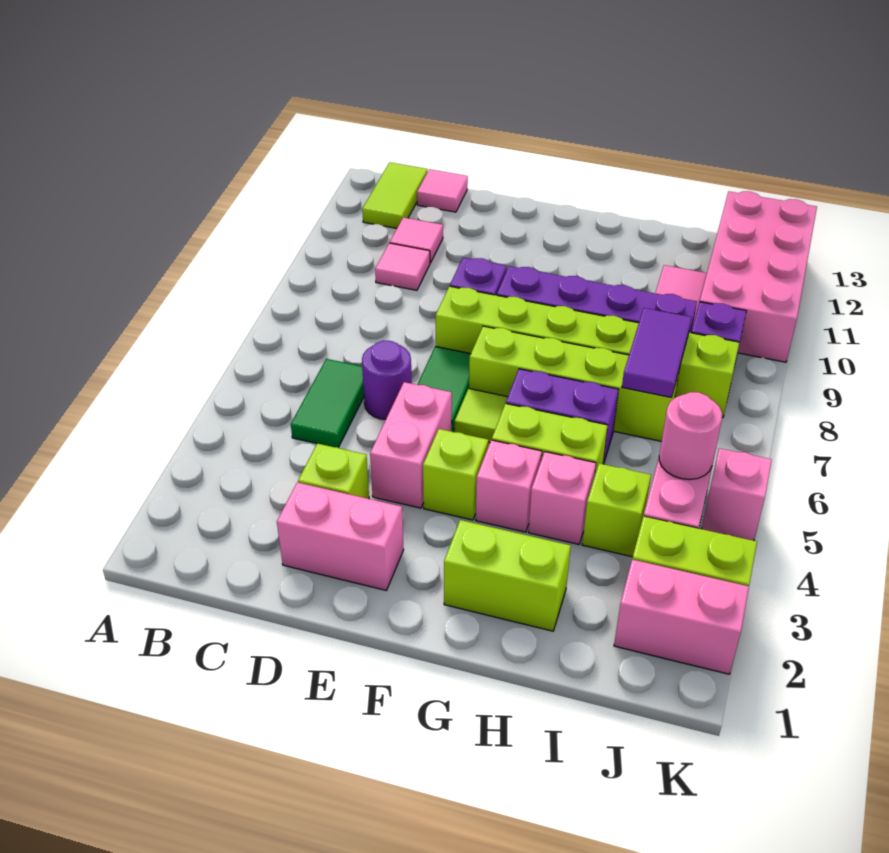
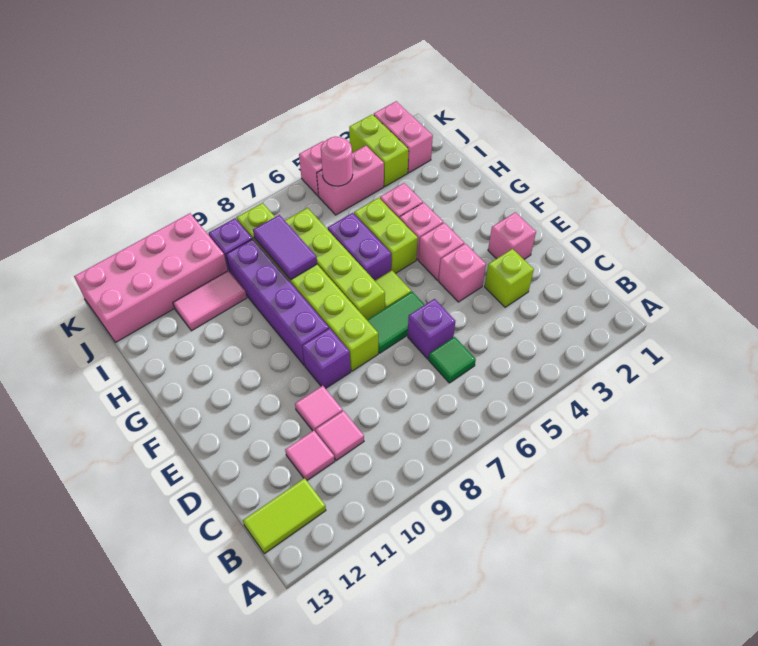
green 1x2 tile [291,359,364,448] -> green 1x1 tile [429,337,476,383]
pink 1x1 tile [417,169,468,212] -> pink 1x1 tile moved to [295,386,343,432]
pink 1x2 brick [277,483,404,590] -> pink 1x1 brick [488,212,536,259]
purple 1x1 round brick [362,341,412,419] -> purple 1x1 brick [408,299,455,359]
pink 1x2 brick [370,382,452,508] -> pink 1x1 brick [439,244,486,302]
lime 1x1 brick [423,429,488,520] -> pink 1x1 brick [419,223,464,280]
lime 1x2 brick [444,520,571,631] -> none
lime 1x1 brick [582,464,651,557] -> none
purple 1x2 tile [622,308,691,398] -> purple 1x2 tile turned to [253,215,317,280]

